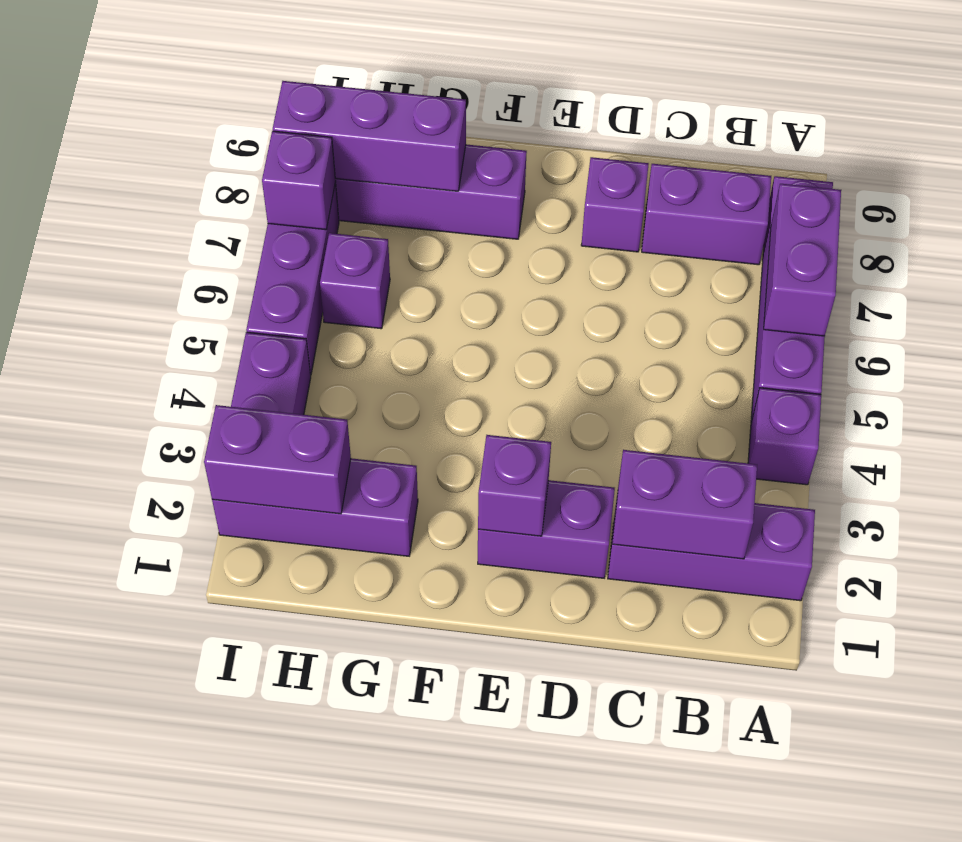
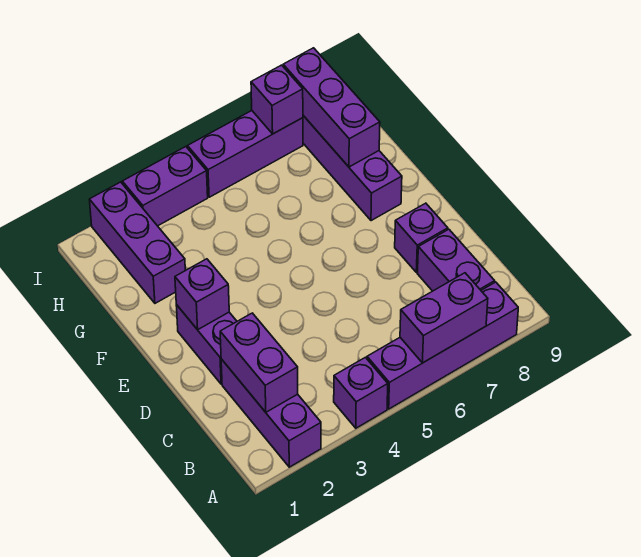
purple 1x2 brick [204,405,351,514] -> none
purple 1x1 brick [320,233,390,329] -> none

